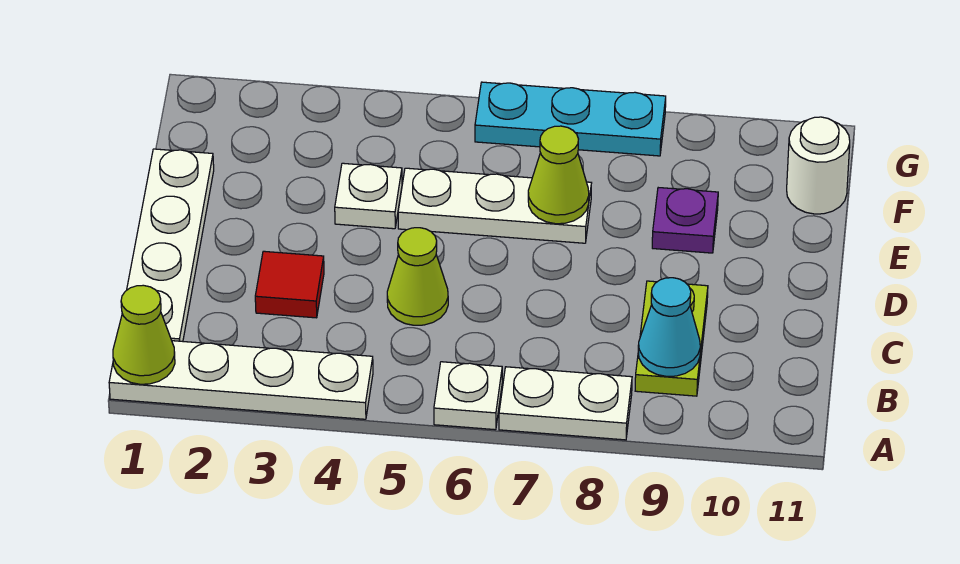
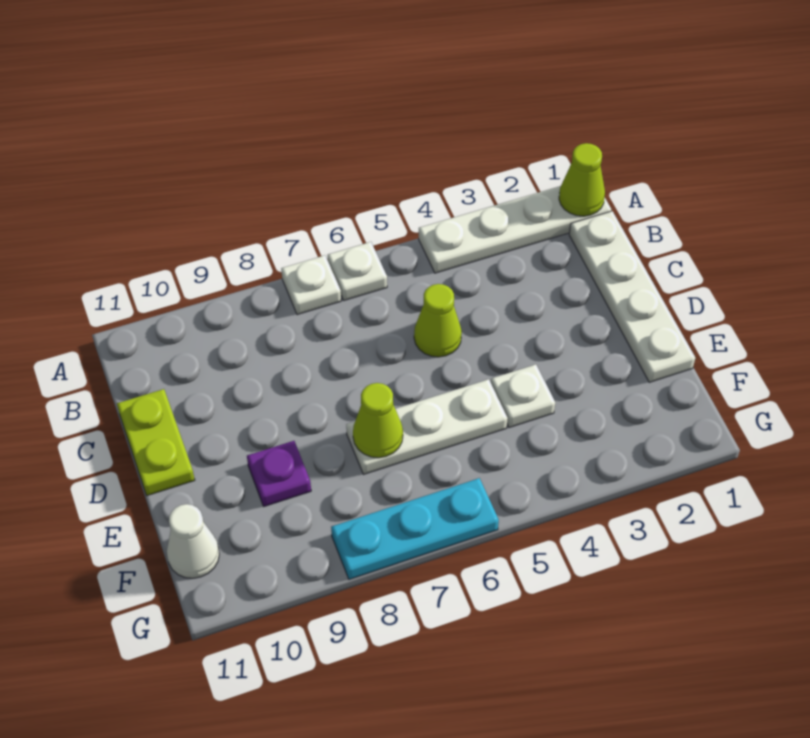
white 1x2 plate [499,367,632,440] -> white 1x1 plate [281,255,341,315]
lime 1x2 plate [635,281,708,396] -> lime 1x2 plate moved to [117,389,195,496]
cyan 1x1 cone [638,278,700,376] -> none
red 1x1 tile [255,251,324,318] -> none
white 1x1 round brick [787,117,850,214] -> white 1x1 cone [167,504,219,578]

